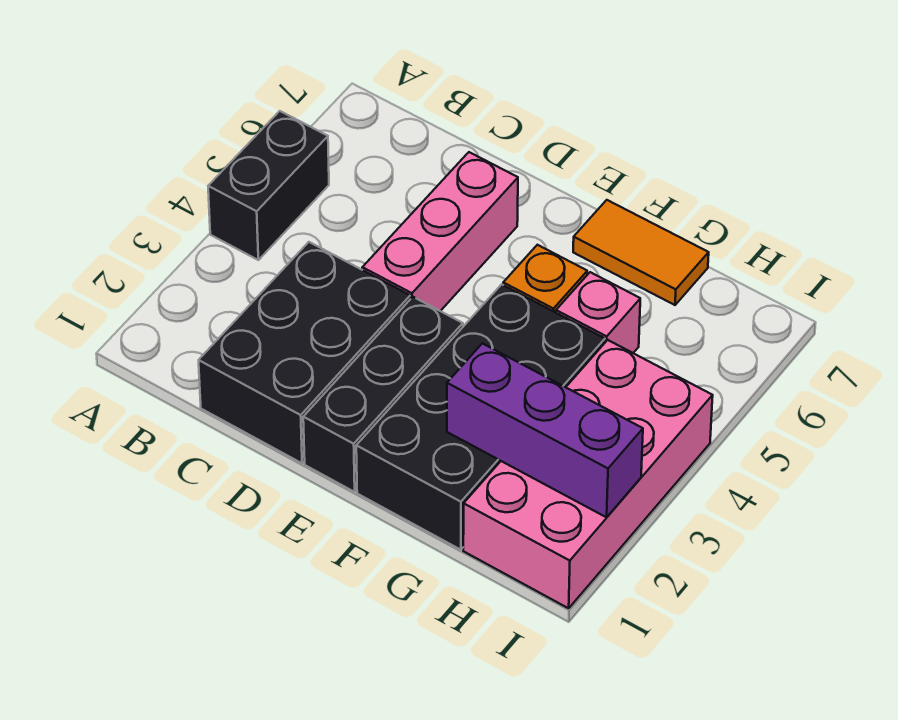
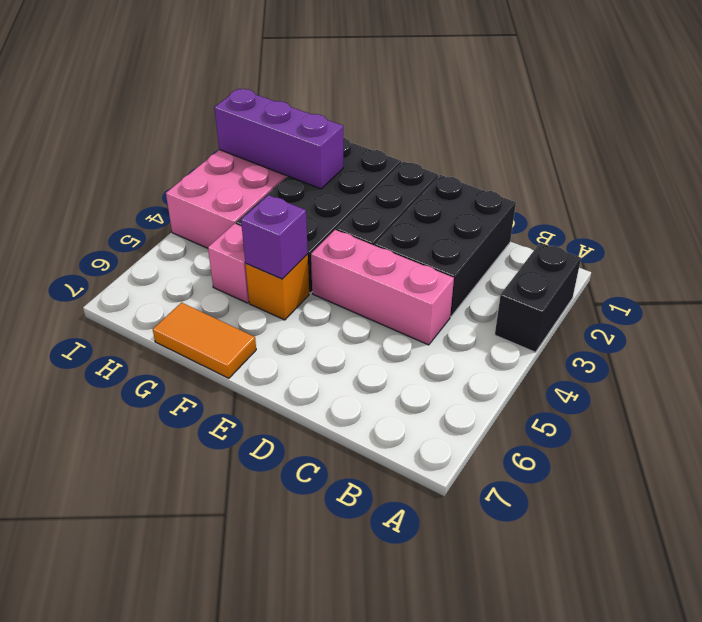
black 1x2 brick [208,111,329,260] -> black 1x2 brick moved to [495,242,581,352]
pink 1x3 brick [362,152,518,311] -> pink 1x3 brick turned to [311,230,454,345]
none -> purple 1x1 brick [241,195,308,279]

